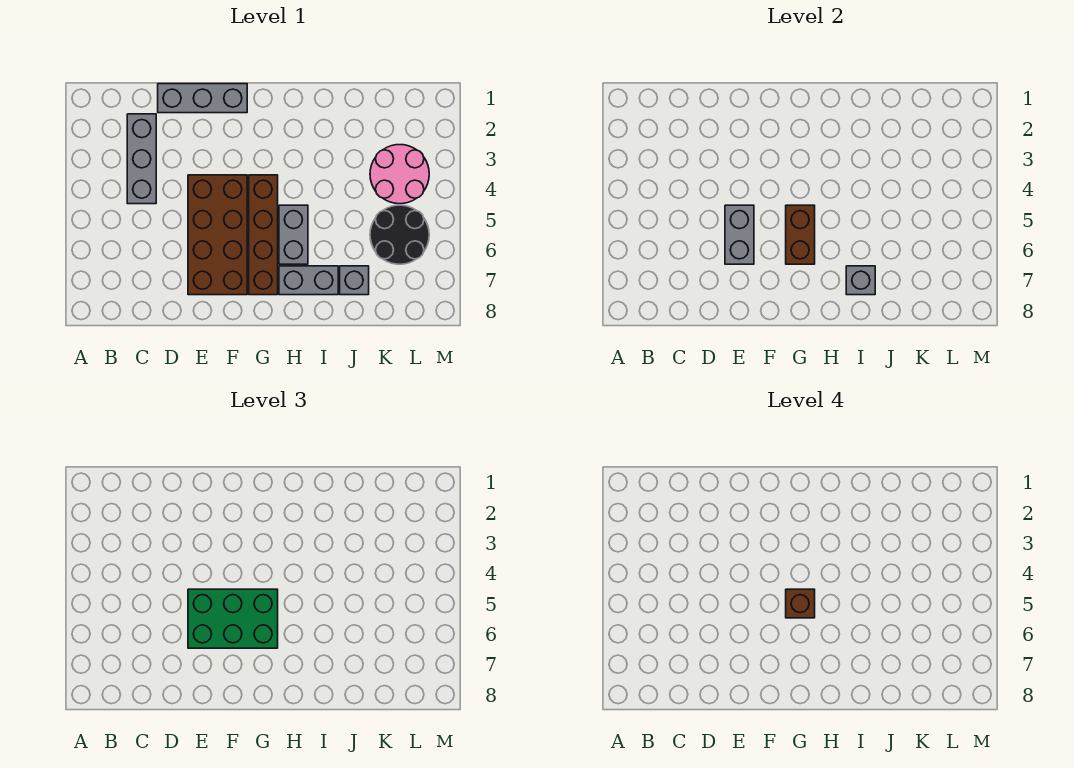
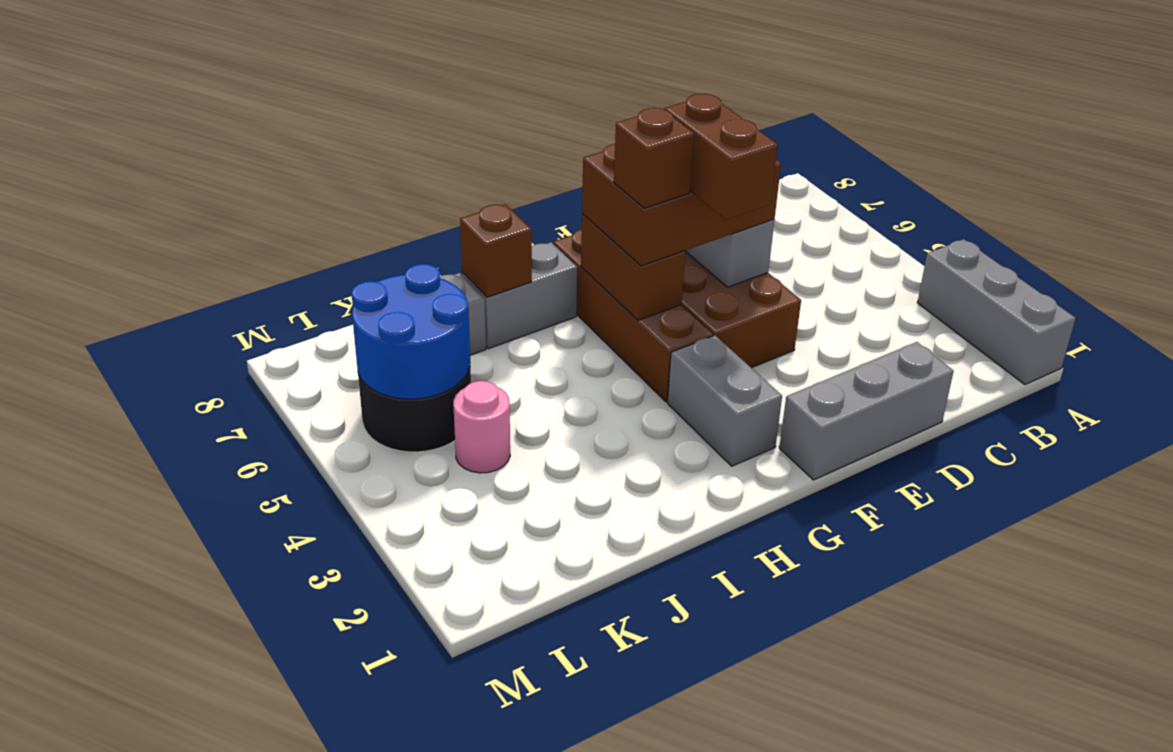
grey 1x3 brick [127,114,156,204] -> grey 1x3 brick moved to [917,239,1076,384]
green 2x3 brick [188,589,278,648] -> brown 2x3 brick [582,144,781,266]
none -> brown 1x2 brick [664,94,778,220]
grey 1x2 brick [279,205,308,264] -> grey 1x2 brick moved to [668,335,782,466]
grey 1x1 brick [846,266,875,295] -> brown 1x1 brick [460,204,532,297]
pink 2x2 round brick [370,145,429,204] -> pink 1x1 round brick [453,381,510,473]
none -> blue 2x2 round brick [352,264,470,399]

